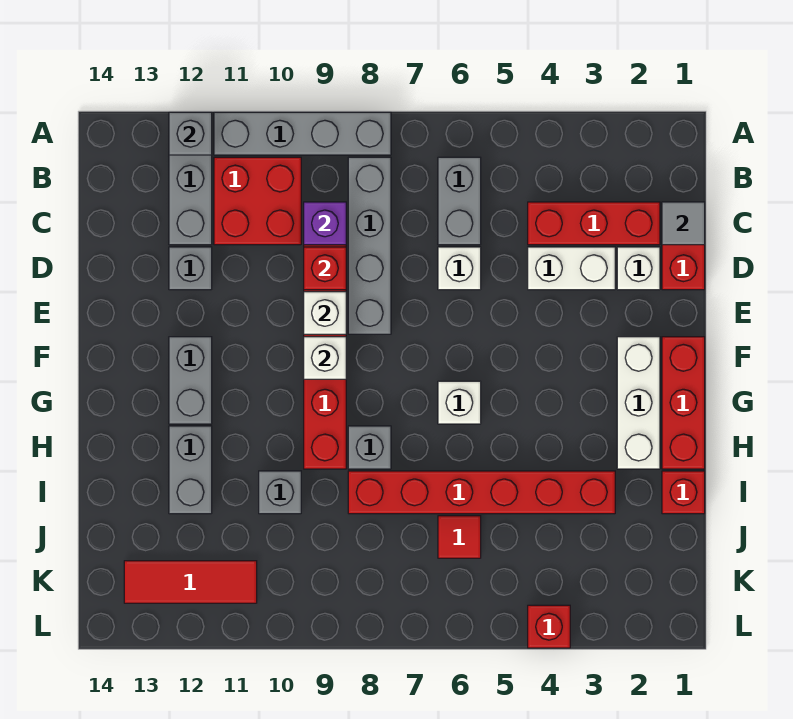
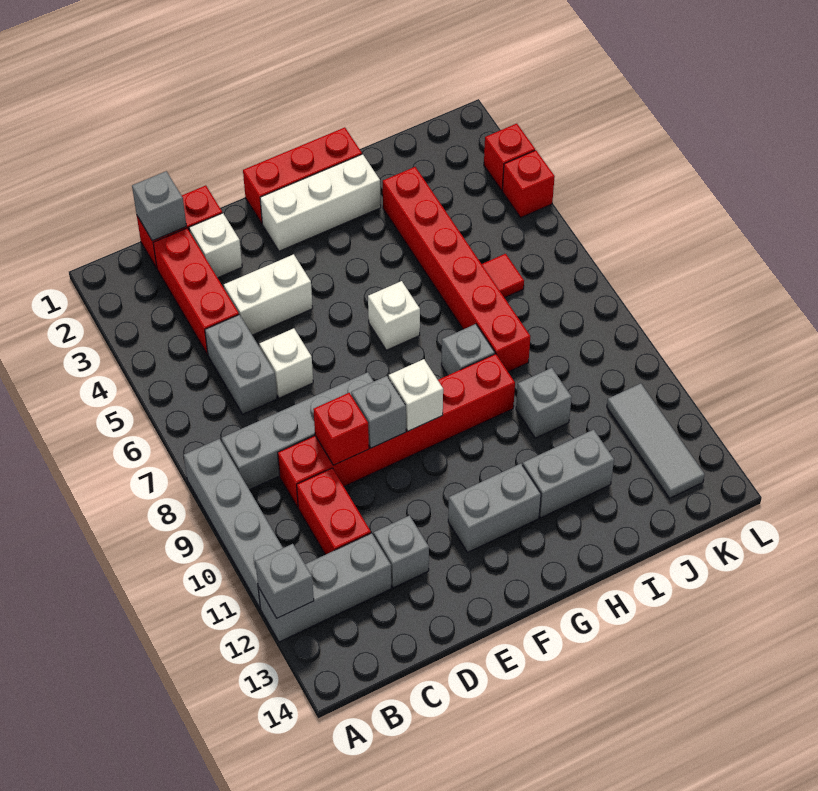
grey 1x2 brick [438,157,481,245] -> grey 1x2 brick turned to [205,315,277,414]
red 2x2 brick [214,157,301,245] -> red 1x2 brick [297,468,371,555]
grey 1x1 tile [662,202,705,245] -> grey 1x1 brick [132,171,186,241]
purple 1x1 brick [304,202,346,245] -> none
white 1x2 brick [528,247,615,290] -> white 1x2 brick turned to [224,254,313,335]
white 1x1 brick [304,292,346,334] -> grey 1x1 brick [351,376,406,448]
red 1x1 brick [662,471,705,514] -> red 1x1 brick moved to [484,124,535,190]
red 1x3 tile [124,561,257,603] -> grey 1x3 tile [607,383,705,498]

